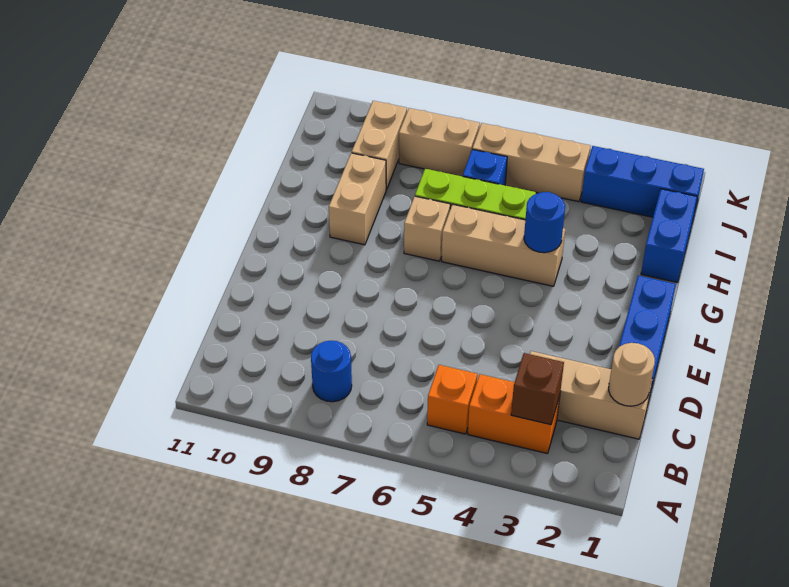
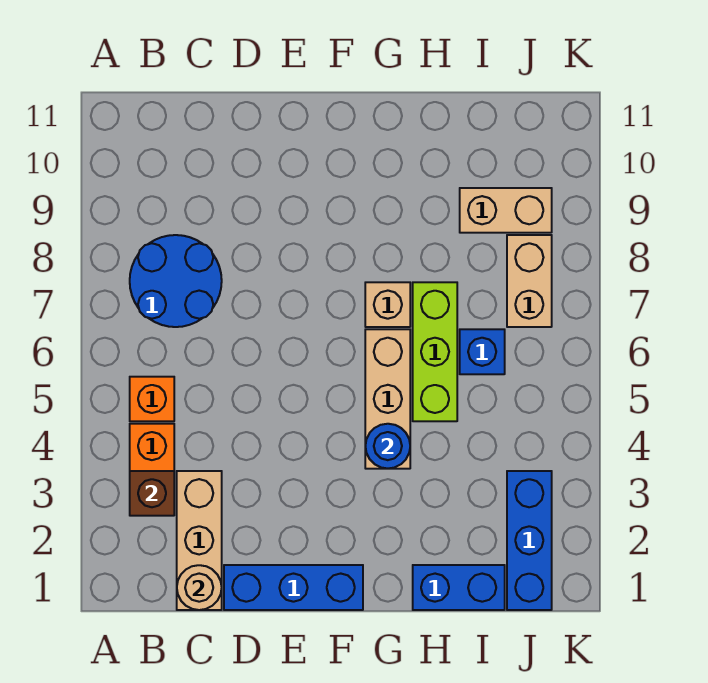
blue 1x1 round brick [311,341,352,402] -> blue 2x2 round brick [130,235,222,327]
tan 1x2 brick [329,153,386,245] -> none
tan 1x3 brick [472,123,591,202] -> none

